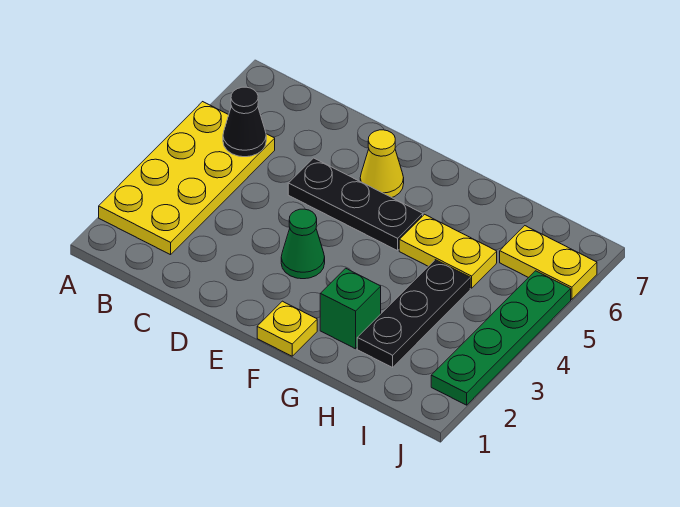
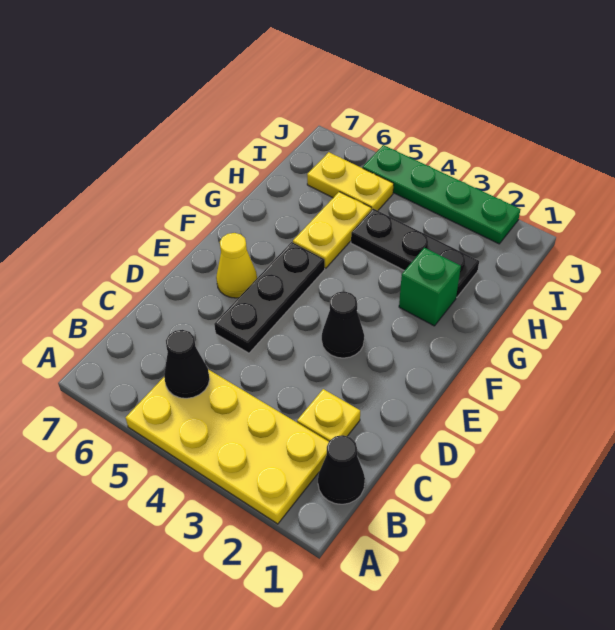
none -> black 1x1 cone [318,435,365,504]
green 1x1 cone [281,209,325,279] -> black 1x1 cone [322,291,364,358]
yellow 1x1 plate [257,301,317,356] -> yellow 1x1 plate moved to [297,389,360,441]
yellow 1x2 plate [500,226,597,299] -> yellow 1x2 plate turned to [307,152,394,211]

